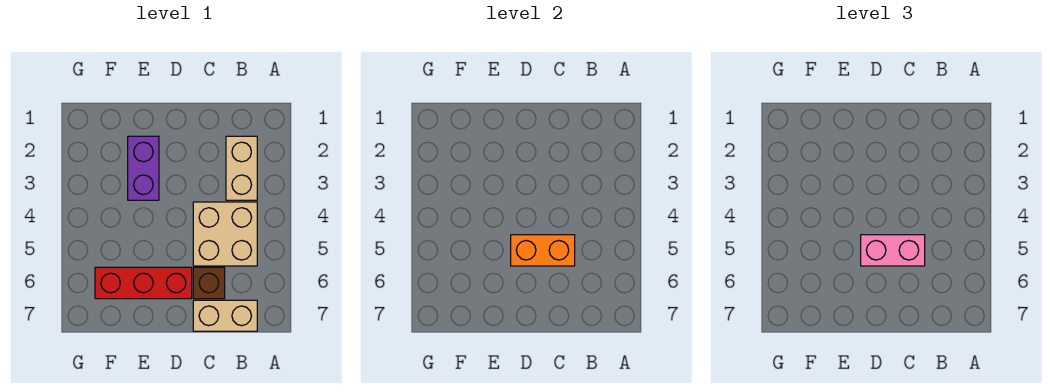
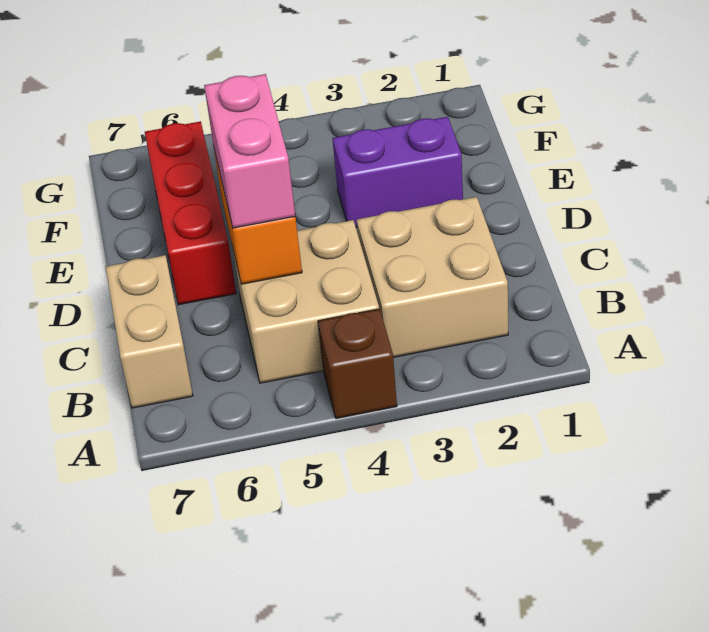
tan 1x2 brick [226,136,257,200] -> tan 2x2 brick [357,197,508,357]
brown 1x1 brick [193,267,225,299] -> brown 1x1 brick moved to [318,309,397,419]

